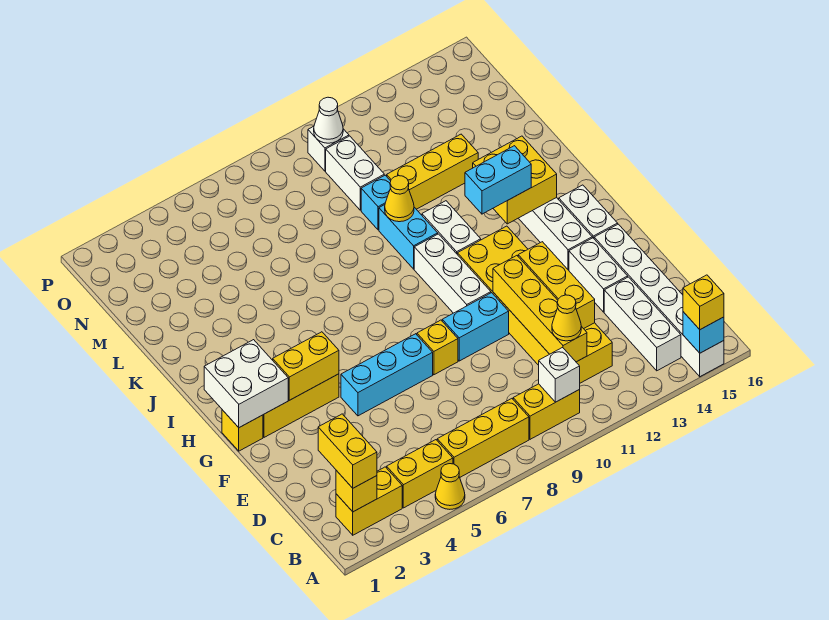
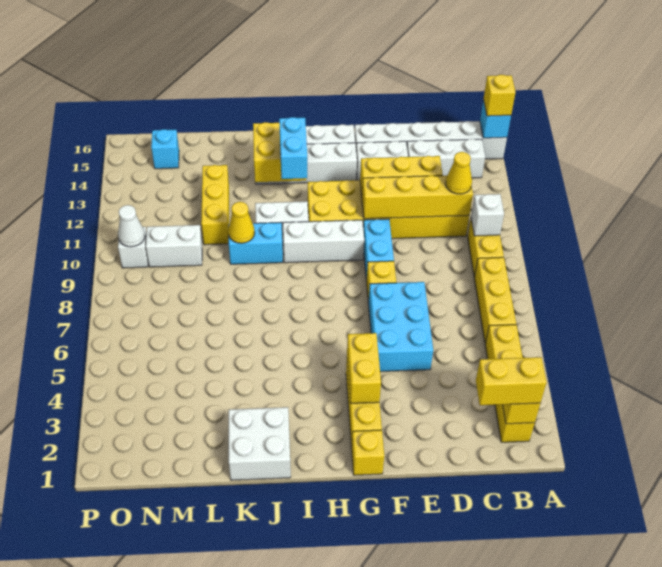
yellow 1x1 cone [435,464,465,509] -> none
cyan 1x3 brick [341,334,433,416] -> cyan 2x3 brick [368,282,433,372]
white 2x2 brick [204,340,288,428] -> white 2x2 brick moved to [229,407,291,480]
cyan 1x1 brick [361,175,391,230] -> cyan 1x1 brick moved to [151,129,179,169]

